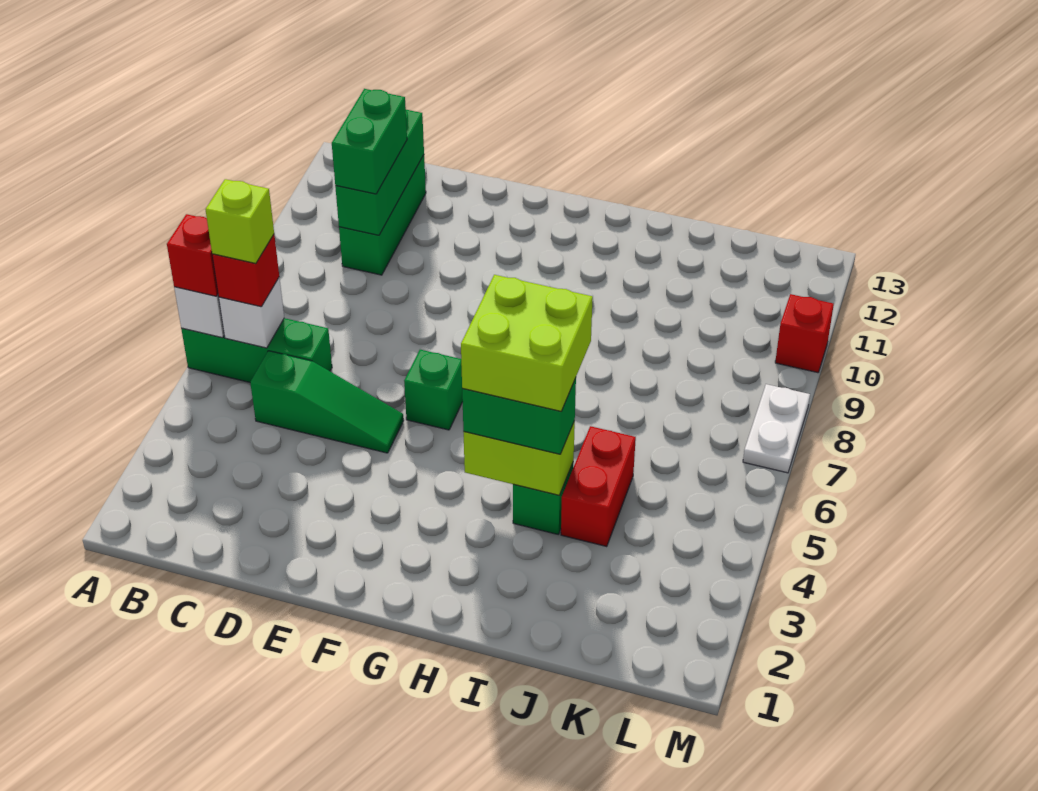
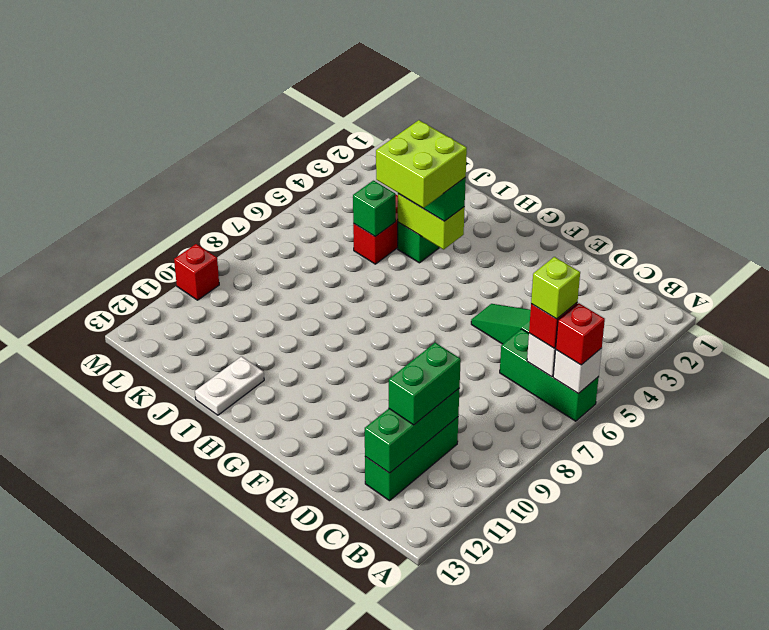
green 1x1 brick [404,350,463,430] -> green 1x1 brick moved to [353,181,396,236]
white 1x2 plate [743,384,810,473] -> white 1x2 plate moved to [195,356,264,415]

